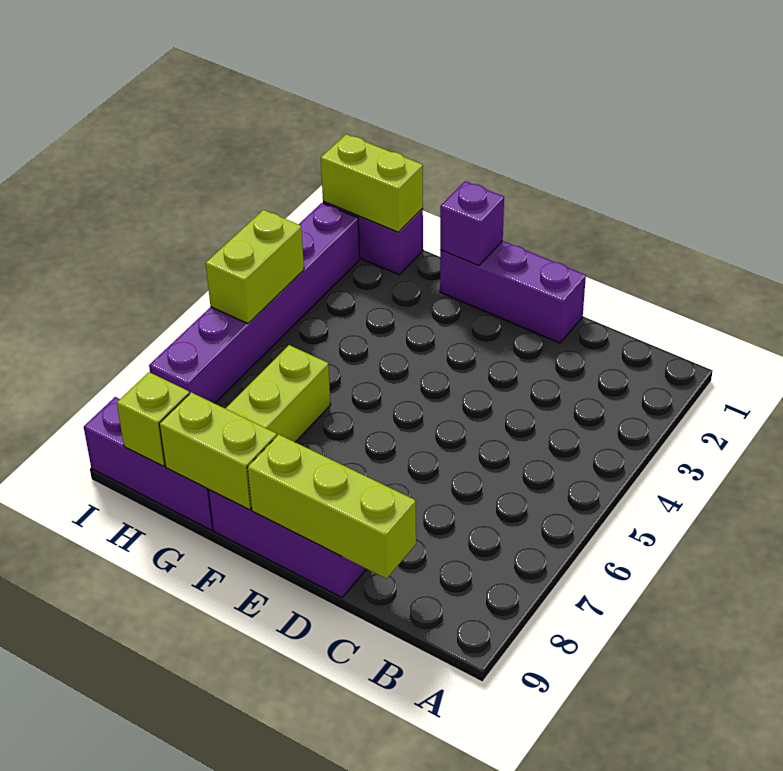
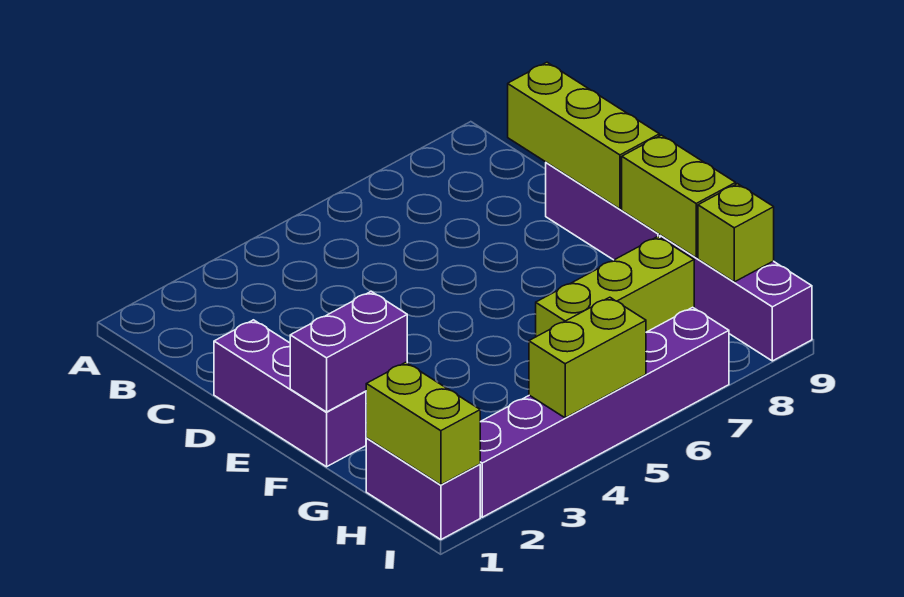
purple 1x1 brick [440,181,504,266] -> purple 1x2 brick [290,292,407,412]

